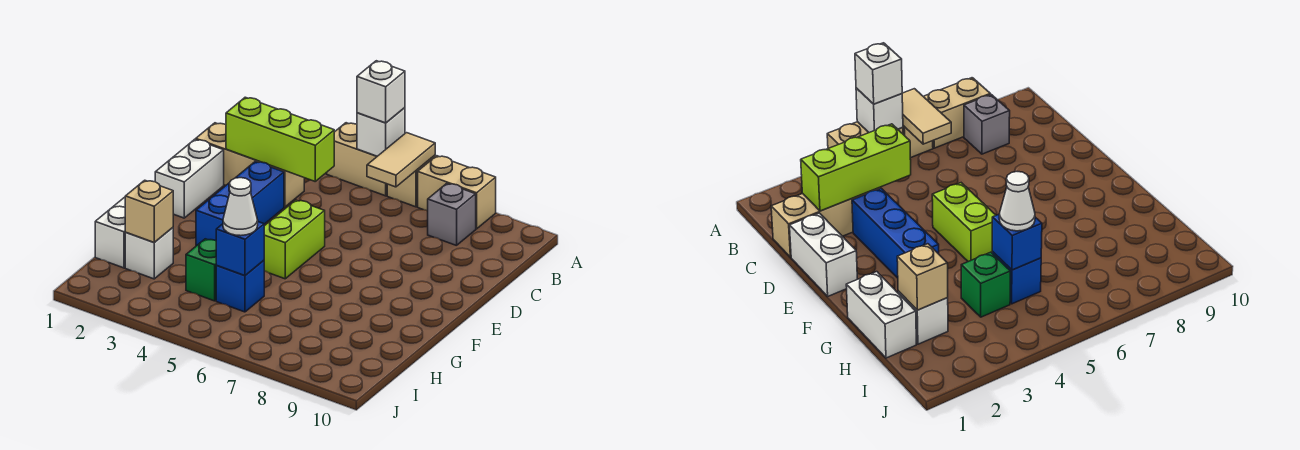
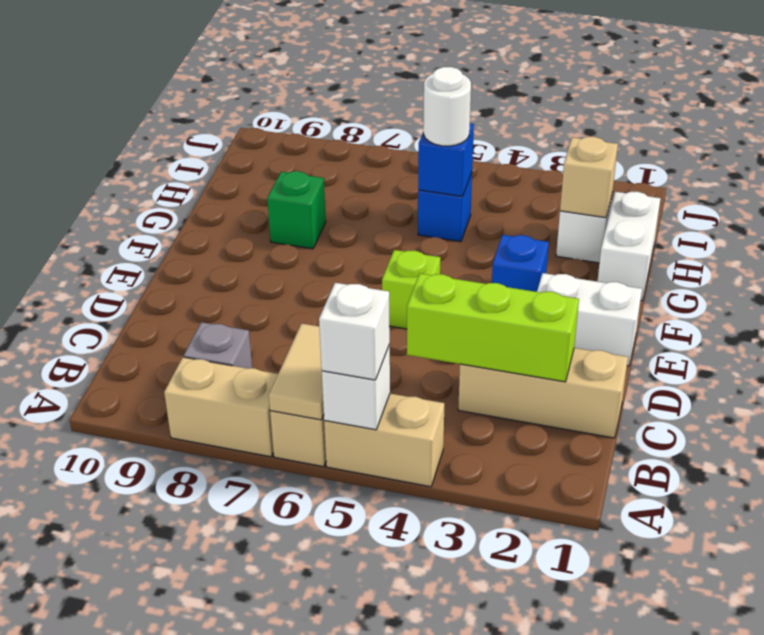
white 1x2 brick [155,139,224,218] -> white 1x2 brick turned to [537,273,642,366]
blue 1x3 brick [196,161,284,246] -> blue 1x1 brick [492,235,549,292]
lime 1x2 brick [264,200,325,279] -> lime 1x1 brick [382,250,440,329]
green 1x1 brick [186,239,217,301] -> green 1x1 brick moved to [267,171,326,249]
white 1x1 cone [223,178,258,236] -> white 1x1 round brick [423,67,471,146]

